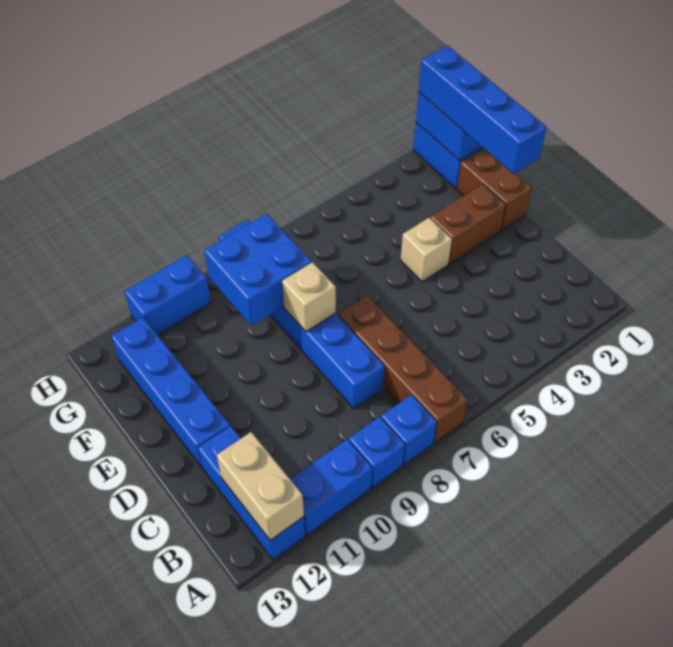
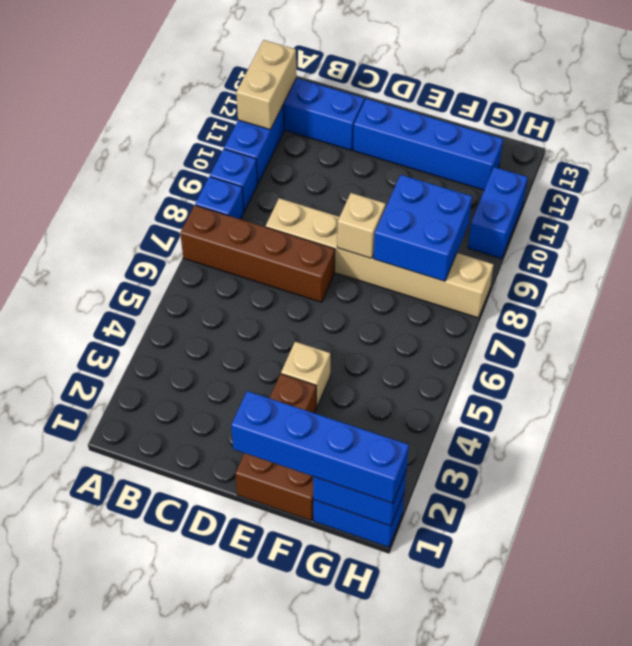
tan 1x2 brick [217,432,304,540] -> tan 1x2 brick turned to [236,40,296,130]
blue 1x6 brick [219,220,384,409] -> tan 1x6 brick [266,198,494,318]

